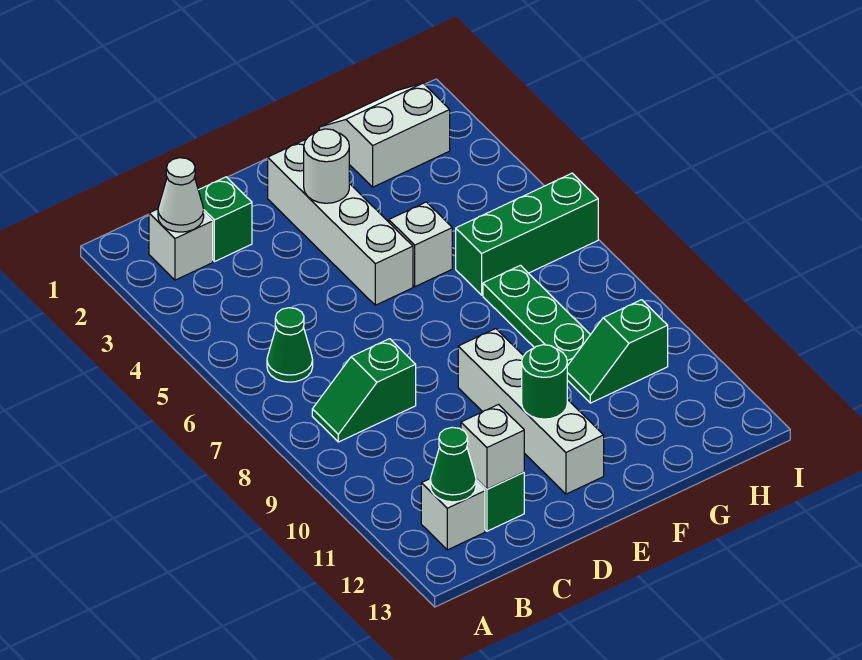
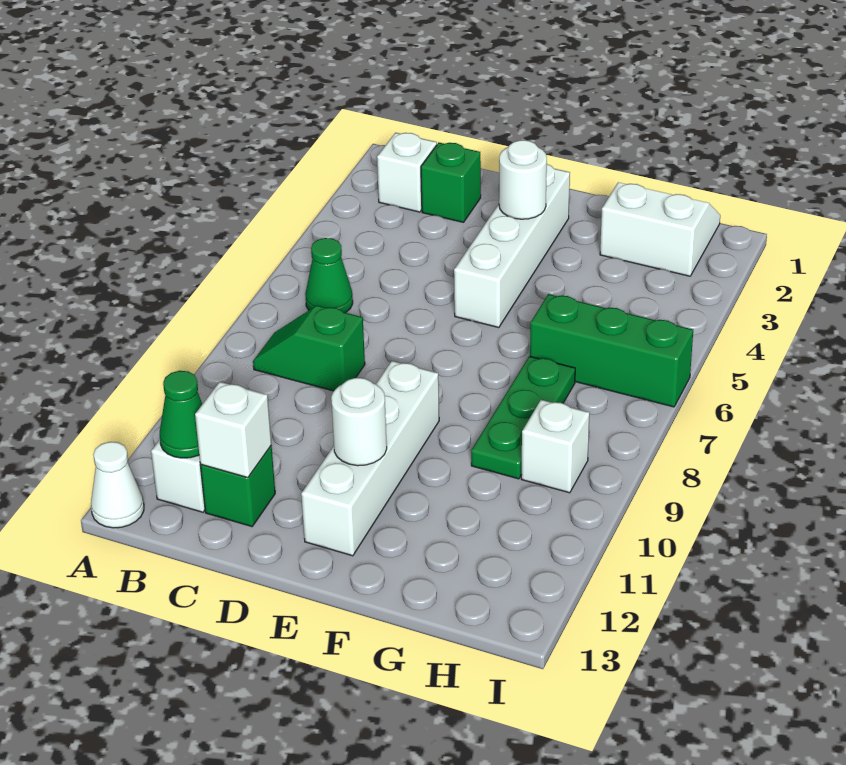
white 1x1 cone [158,158,204,232] -> white 1x1 cone moved to [91,442,144,528]
green 1x1 round brick [522,345,567,419] -> white 1x1 round brick [331,378,387,466]
white 1x1 brick [389,202,452,287] -> white 1x1 brick moved to [521,400,590,493]
green 1x2 slope [567,300,668,403] -> none

